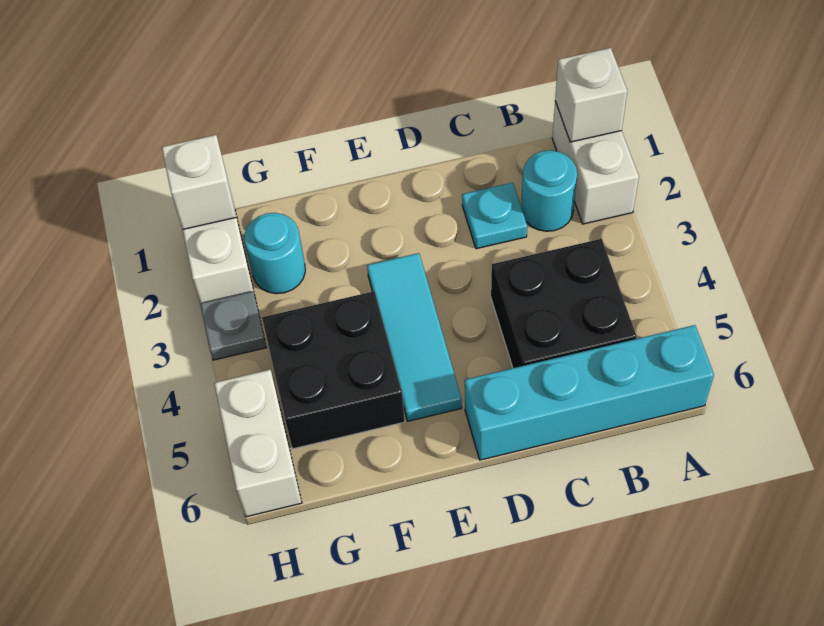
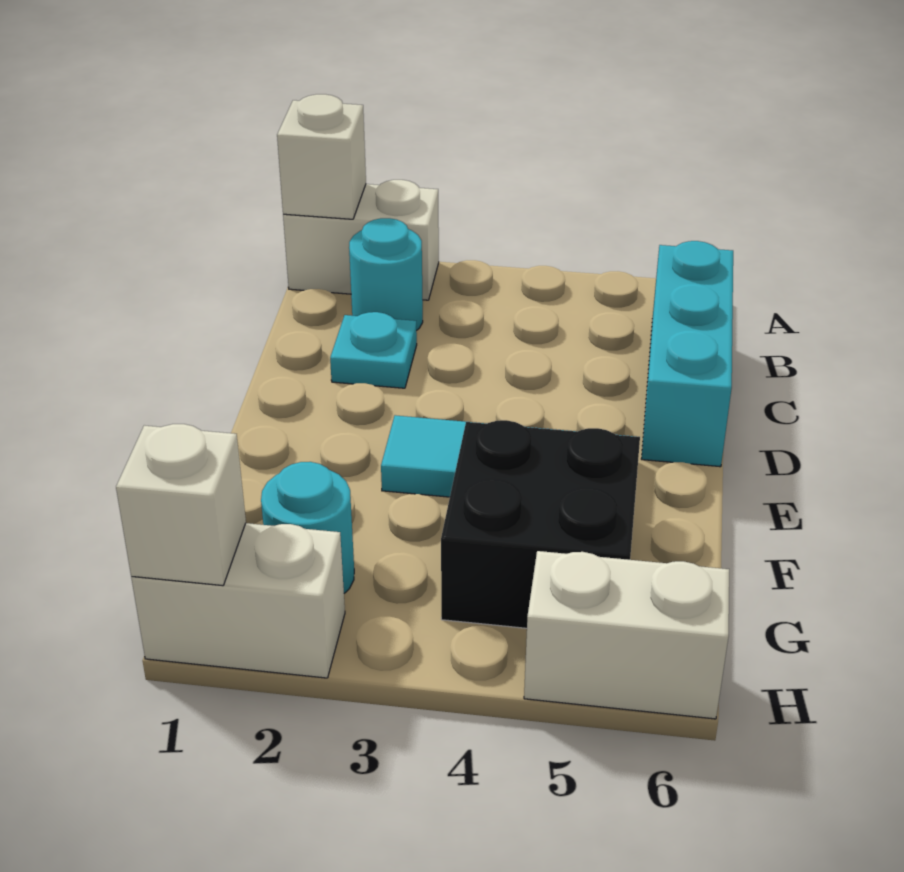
cyan 1x4 brick [465,325,714,460] -> cyan 1x3 brick [641,241,733,467]
black 2x2 brick [491,239,636,368] -> none
grey 1x1 plate [200,291,267,360] -> none

